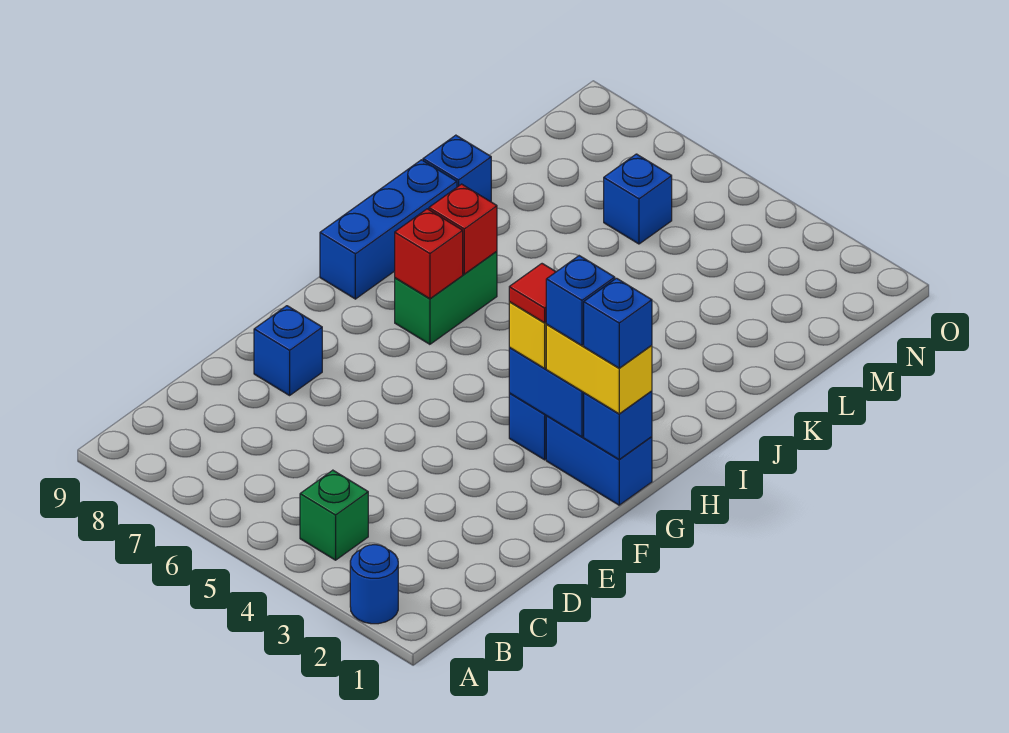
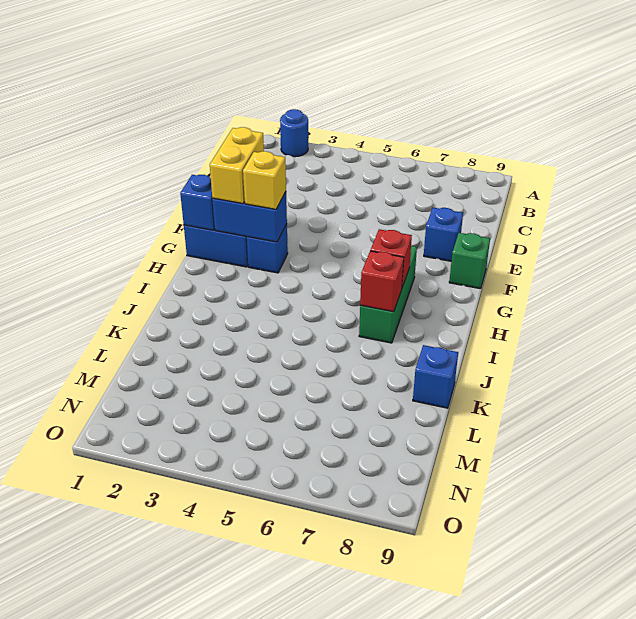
green 1x1 brick [300,470,368,560] -> green 1x1 brick moved to [449,233,490,289]
yellow 1x2 brick [546,325,652,414] -> yellow 1x2 brick turned to [210,127,264,204]
blue 1x1 brick [584,278,652,368] -> none
blue 1x1 brick [546,256,615,345] -> none
red 1x1 tile [509,264,556,323] -> none
green 1x2 brick [395,251,497,344] -> green 1x3 brick [359,246,417,343]
blue 1x3 brick [320,160,457,299] -> none
blue 1x1 brick [604,154,672,244] -> none

